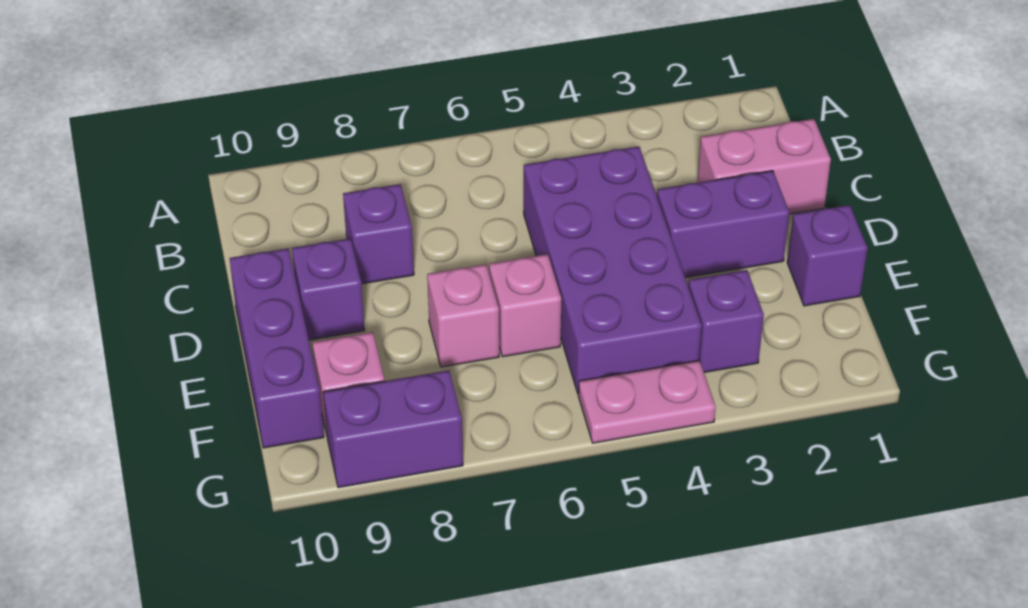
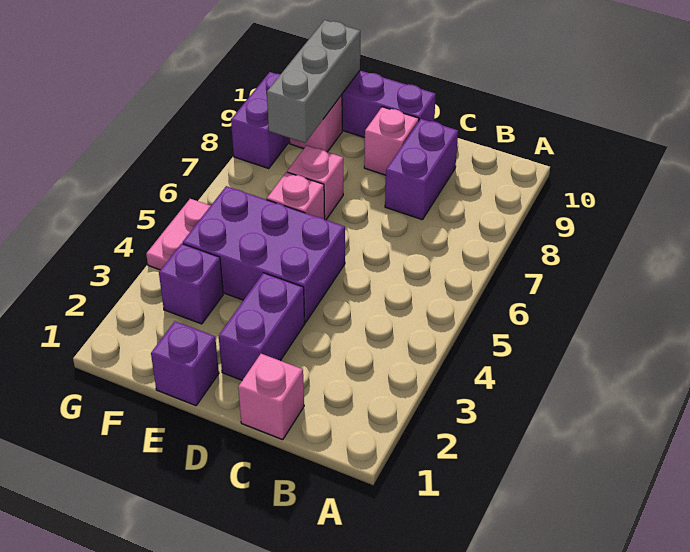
pink 1x2 brick [697,119,831,214] -> pink 1x1 brick [238,354,304,440]
purple 2x4 brick [524,147,702,394] -> purple 2x3 brick [183,186,345,323]
purple 1x1 brick [343,184,414,284] -> purple 1x2 brick [385,119,458,220]
purple 1x1 brick [292,238,365,340] -> pink 1x1 brick [364,107,419,175]
none -> grey 1x3 brick [267,20,360,143]

